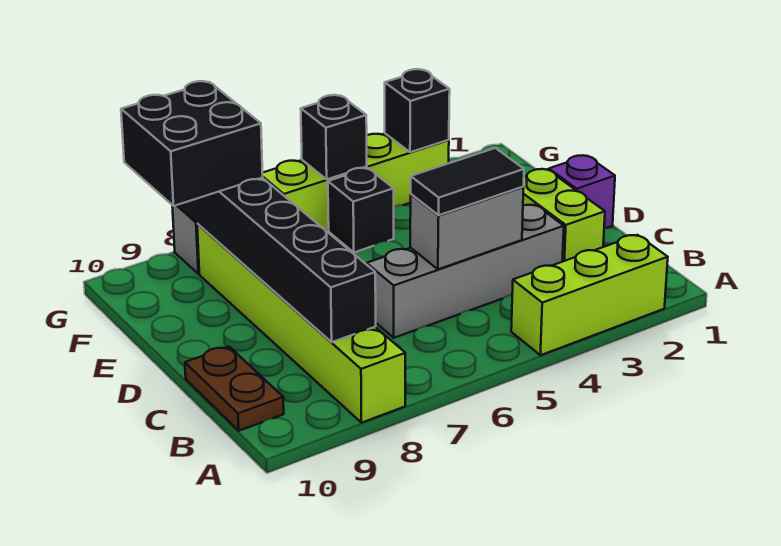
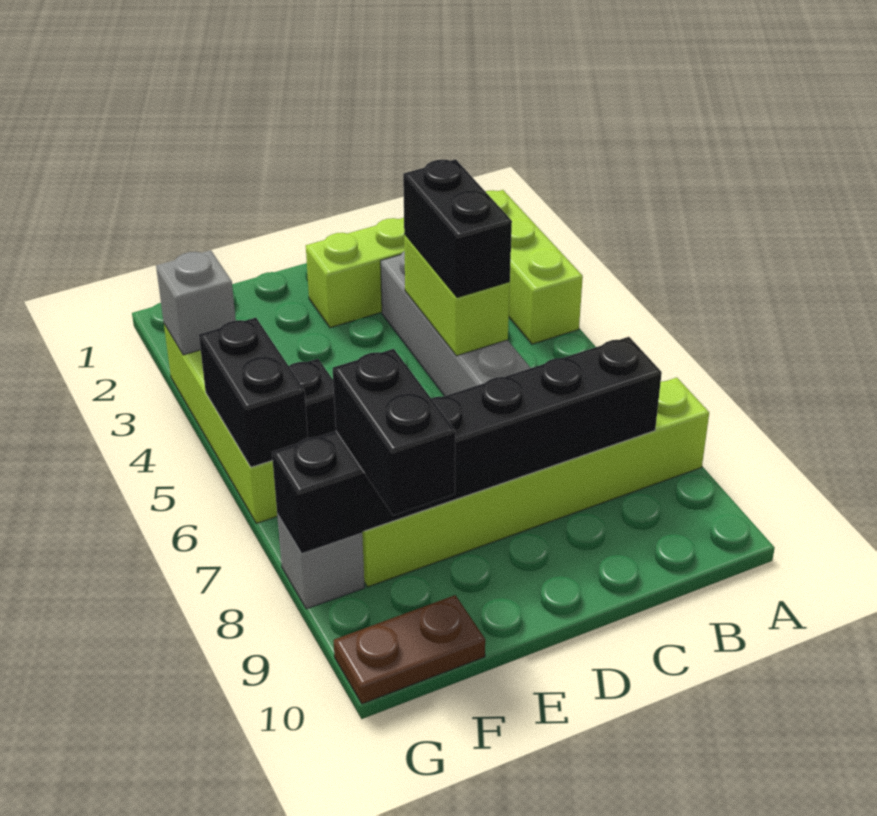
brown 1x2 plate [185,347,284,431] -> brown 1x2 plate moved to [334,595,485,704]
grey 1x2 brick [410,187,524,269] -> lime 1x2 brick [404,234,510,356]
black 1x2 tile [411,148,524,215] -> black 1x2 brick [403,159,512,297]
purple 1x1 brick [549,155,615,228] -> none
black 2x2 brick [121,81,263,206] -> black 1x2 brick [333,349,455,515]
black 1x1 brick [385,69,450,152] -> grey 1x1 brick [156,250,236,355]
black 1x1 brick [301,95,367,179] -> black 1x2 brick [199,318,308,467]

